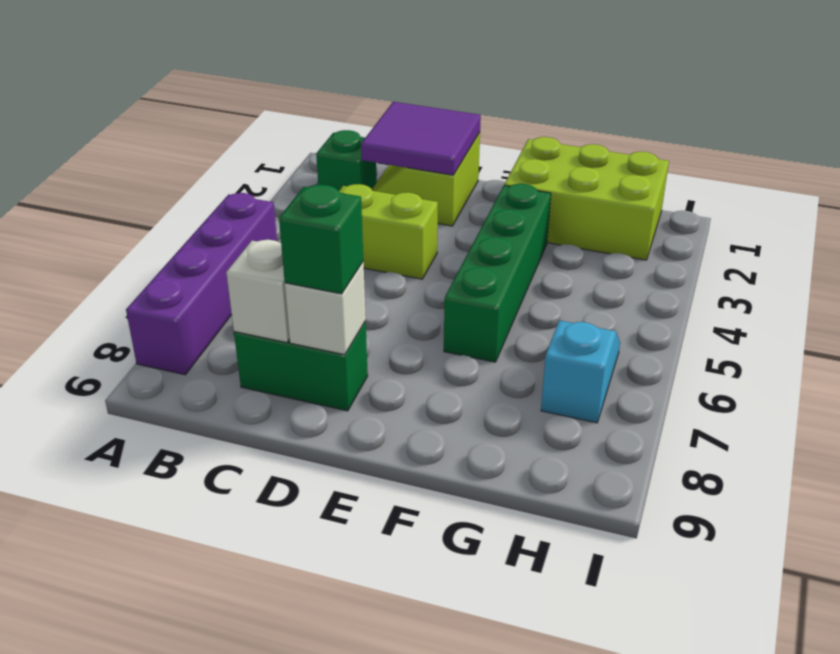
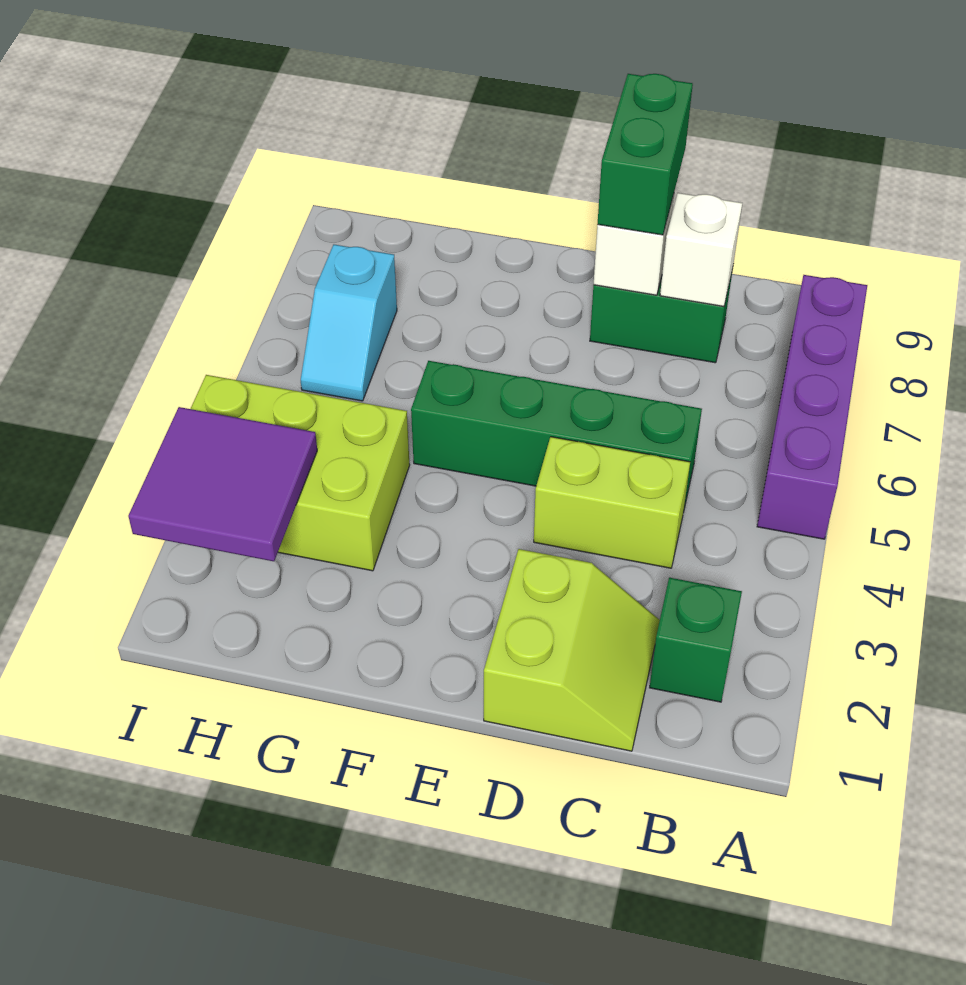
purple 2x2 tile [361,102,481,175] -> purple 2x2 tile moved to [128,407,317,561]
green 1x1 brick [279,185,363,294] -> green 1x2 brick [598,74,693,235]
lime 2x3 brick [504,137,669,260] -> lime 2x3 brick moved to [191,375,410,571]
green 1x4 brick [444,184,551,362] -> green 1x4 brick turned to [411,361,702,513]

